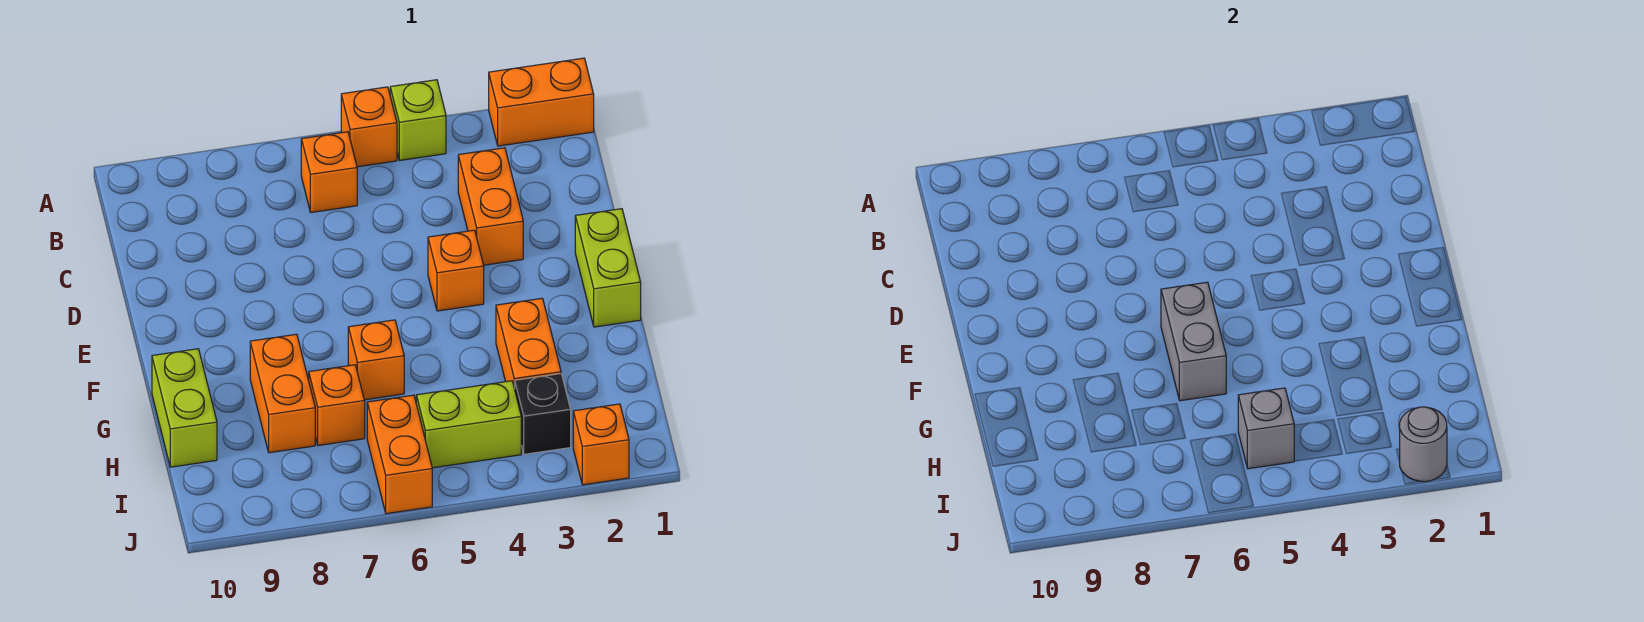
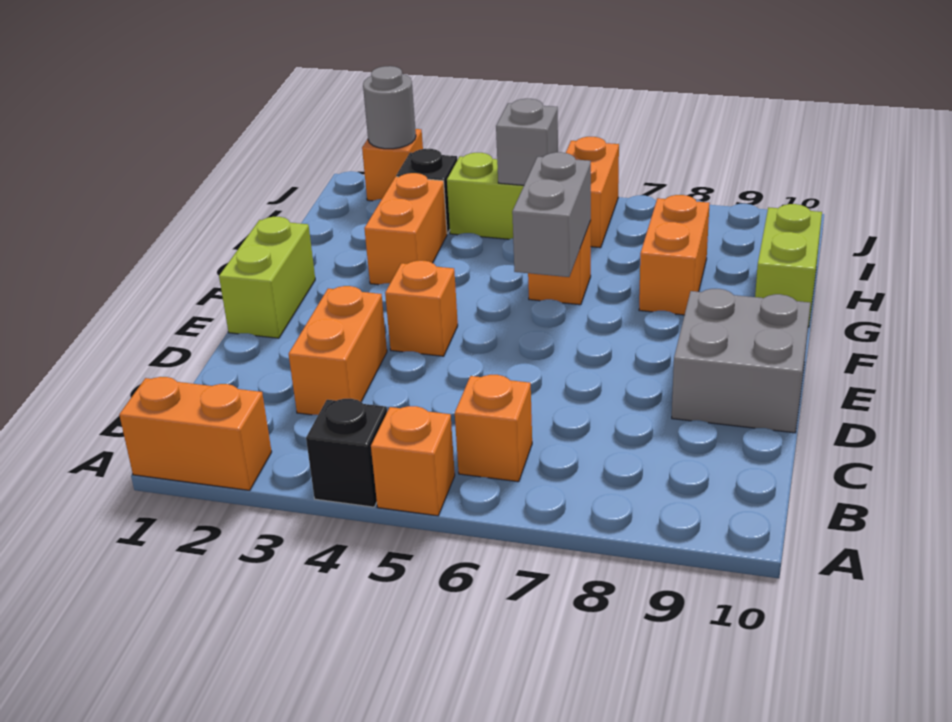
lime 1x1 brick [390,80,446,160] -> black 1x1 brick [306,399,387,507]
none -> grey 2x2 brick [672,289,810,433]
orange 1x1 brick [309,365,365,446] -> none

